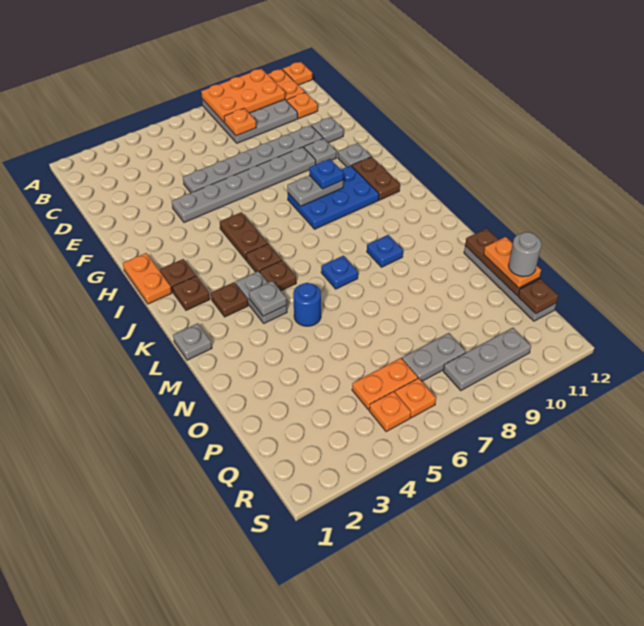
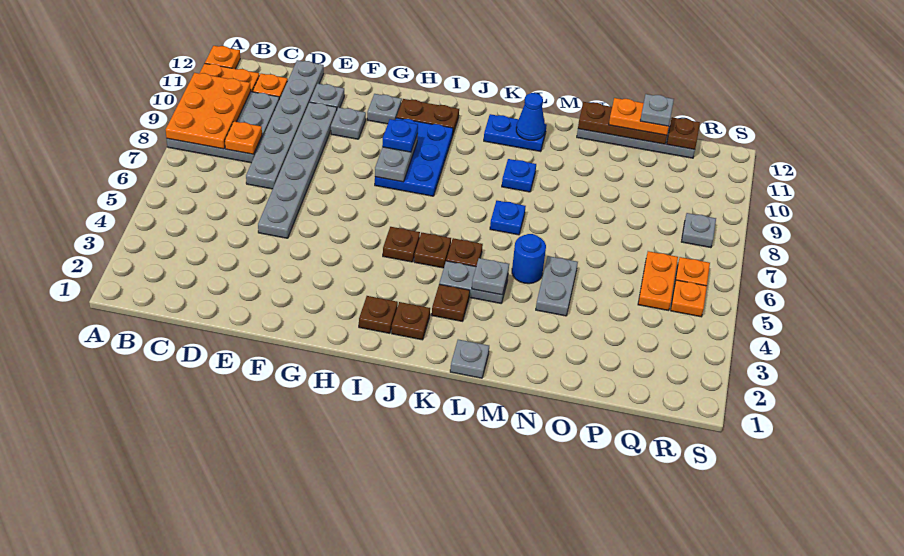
grey 1x6 plate [172,147,316,222] -> grey 1x6 plate moved to [246,60,324,189]
orange 1x2 plate [123,253,172,304] -> none
brown 1x2 plate [220,212,268,260] -> brown 1x1 plate [383,227,420,262]
none -> blue 1x2 plate [484,114,547,152]
none -> blue 1x1 cone [516,93,545,140]
grey 1x1 round brick [509,232,541,277] -> grey 1x1 plate [640,94,674,126]
grey 1x2 plate [402,333,466,381] -> grey 1x2 plate moved to [536,256,578,316]
grey 1x3 plate [443,328,531,390] -> grey 1x1 plate [681,213,716,248]

